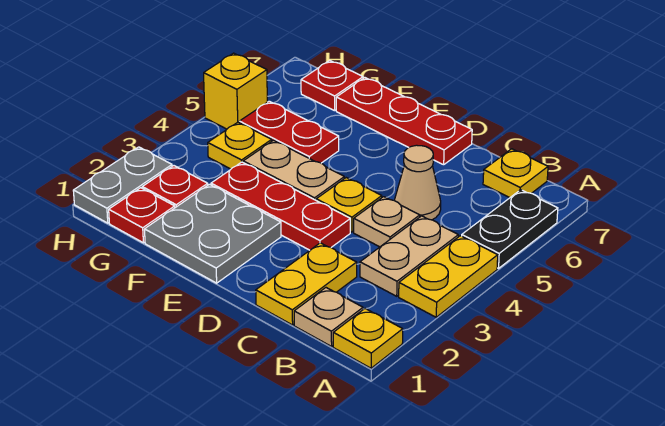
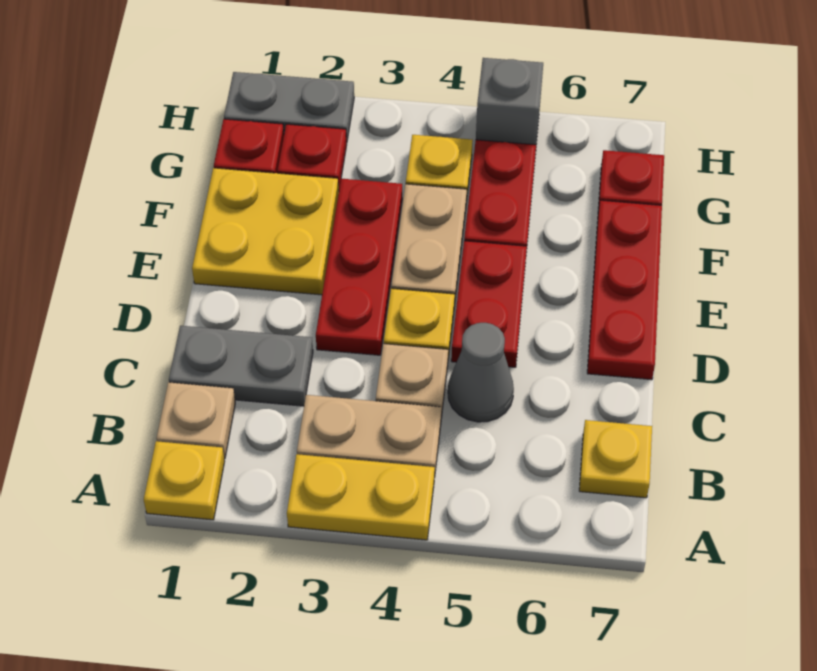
black 1x2 plate [462,190,558,268] -> none
yellow 1x2 plate [256,243,357,325] -> grey 1x2 plate [169,326,313,406]
tan 1x1 cone [394,145,441,220] -> grey 1x1 cone [448,323,514,422]
none -> red 1x2 plate [451,241,527,367]
grey 2x2 plate [144,184,281,283] -> yellow 2x2 plate [192,168,339,295]
yellow 1x1 brick [204,53,267,129] -> grey 1x1 brick [476,58,543,145]

